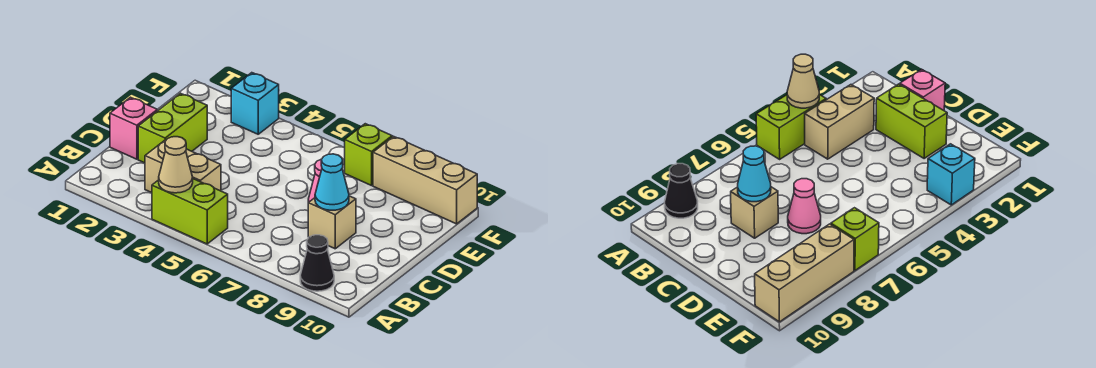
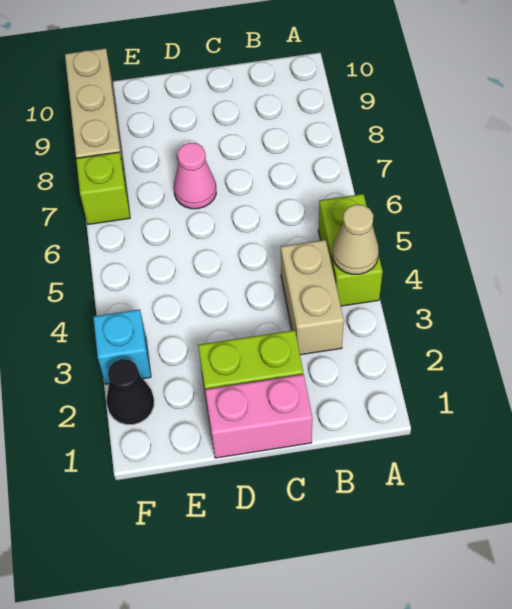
black 1x1 cone [300,235,334,291] -> black 1x1 cone moved to [107,359,154,425]
pink 1x1 brick [110,97,157,159] -> pink 1x2 brick [205,374,312,458]
tan 1x1 brick [308,196,356,249] -> none
cyan 1x1 cone [315,154,349,210] -> none

